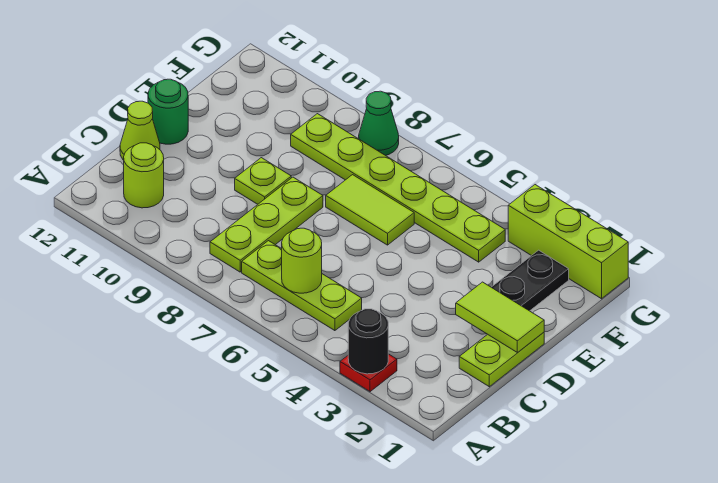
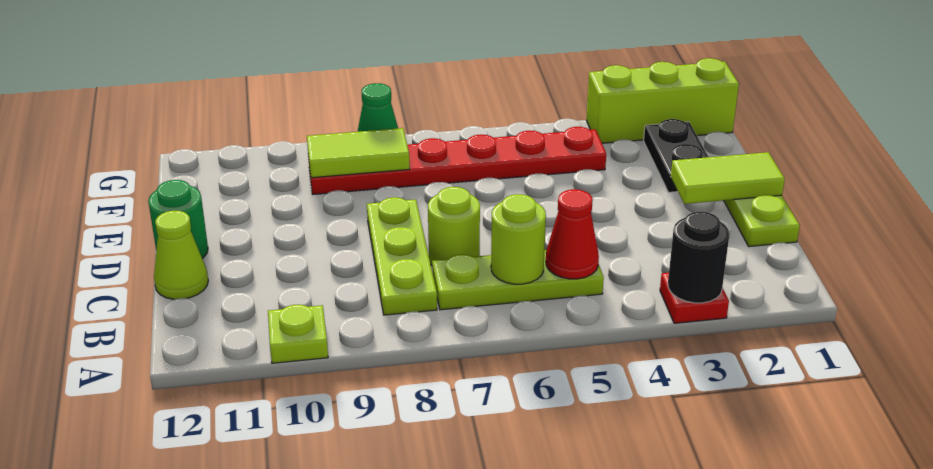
none -> red 1x1 cone [546,189,599,279]
lime 1x1 round brick [124,143,164,208] -> lime 1x1 round brick moved to [428,187,480,265]
lime 1x1 plate [235,158,291,204] -> lime 1x1 plate moved to [268,305,328,363]
lime 1x2 tile [326,175,414,245] -> lime 1x2 tile moved to [307,128,410,178]
lime 1x6 plate [291,114,505,262] -> red 1x6 plate [308,127,606,195]

